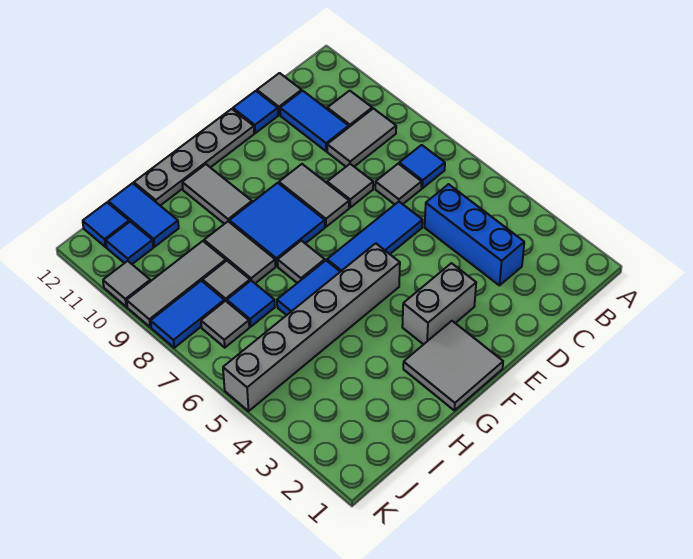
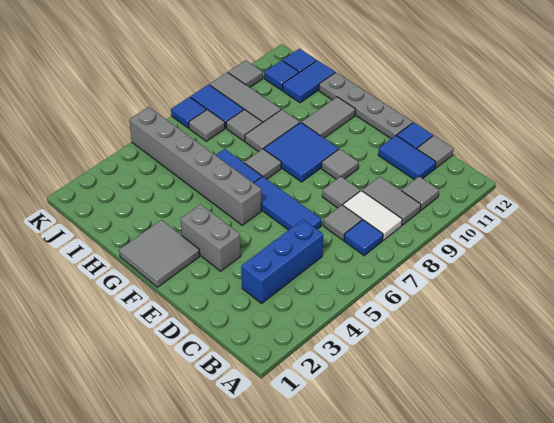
none -> white 1x2 tile [343,191,402,240]
blue 1x2 tile [280,91,349,151] -> blue 1x2 tile turned to [378,136,436,180]
grey 1x2 tile [279,164,349,227] -> grey 1x1 tile [322,149,359,179]
blue 1x1 tile [227,281,275,327] -> blue 1x1 tile moved to [171,97,206,128]

